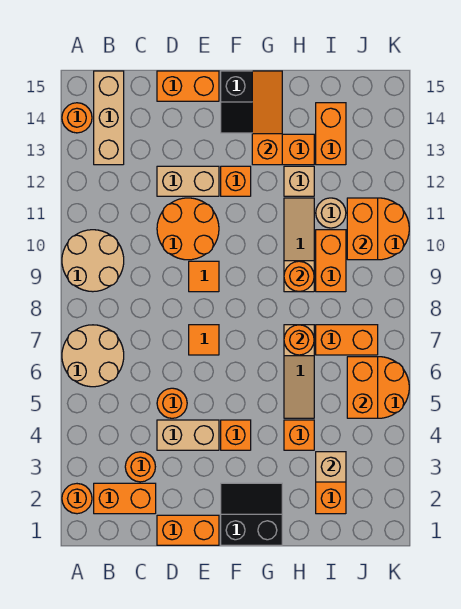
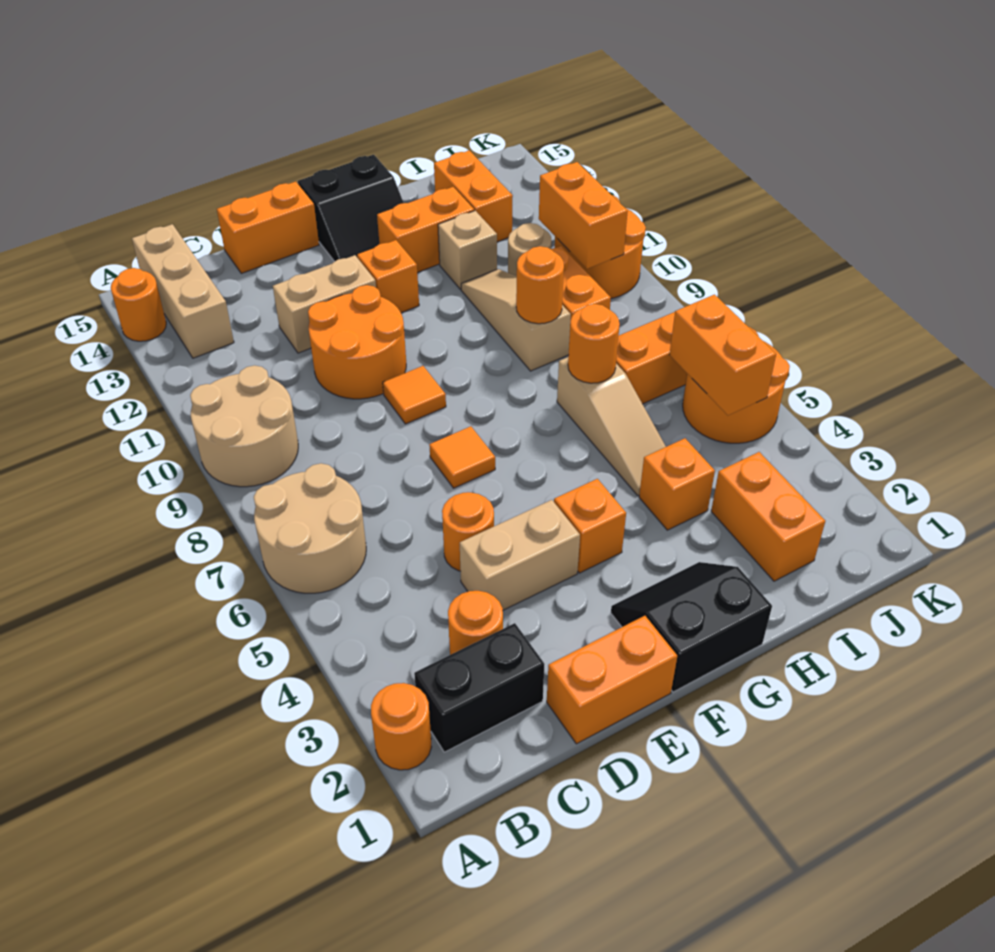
orange 1x2 brick [94,483,156,514] -> black 1x2 brick [414,623,544,752]
orange 1x3 slope [252,71,282,165] -> none
tan 1x1 brick [316,452,346,482] -> none

